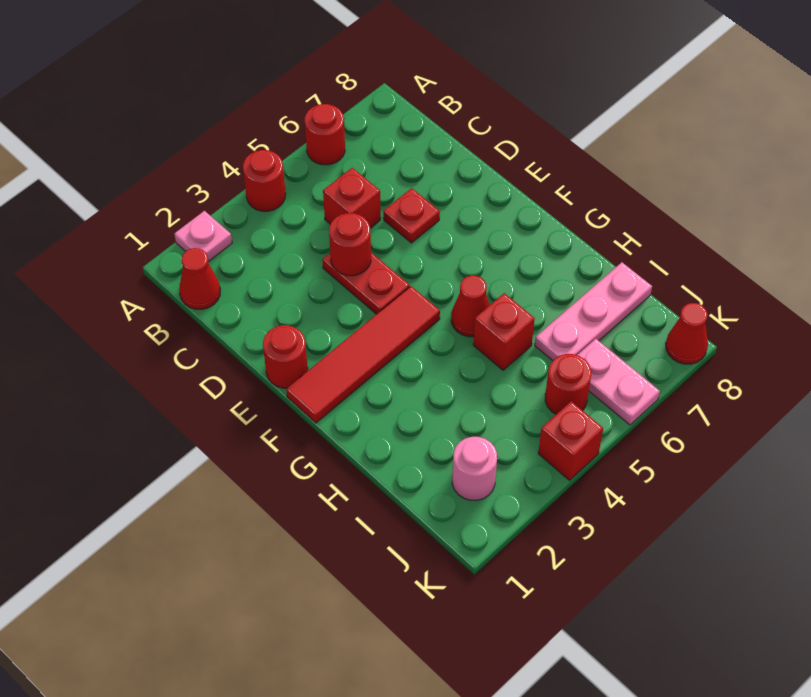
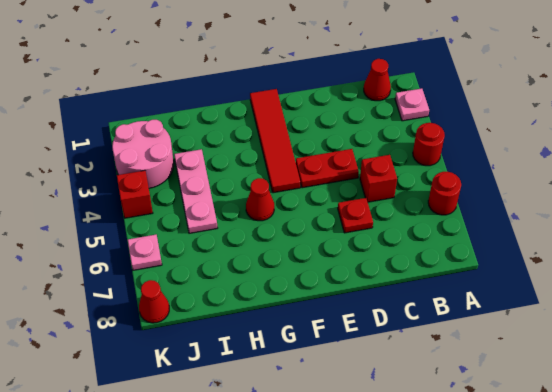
red 1x1 round brick [329,213,371,276] -> none
red 1x1 round brick [263,325,308,388] -> none
red 1x1 brick [473,293,535,370] -> none
pink 1x3 plate [535,262,652,361] -> pink 1x3 plate moved to [174,149,217,233]
pink 1x1 round brick [452,437,497,500] -> pink 2x2 round brick [112,120,174,188]
red 1x1 round brick [545,354,591,414] -> none
pink 1x2 plate [578,339,660,425] -> pink 1x1 plate [128,235,162,270]

